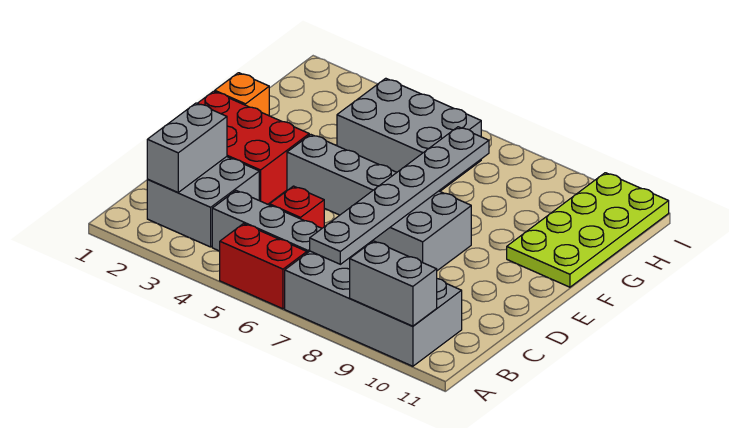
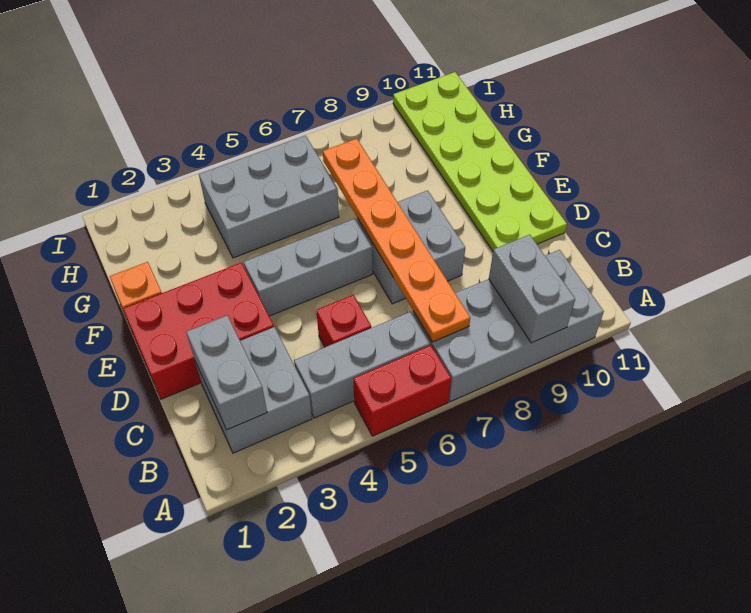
grey 1x2 brick [350,241,437,326] -> grey 1x2 brick turned to [489,235,575,343]
grey 1x6 plate [310,127,489,264] -> orange 1x6 plate [323,138,470,342]
lime 2x4 plate [507,173,669,287] -> lime 2x6 plate [393,72,567,251]

